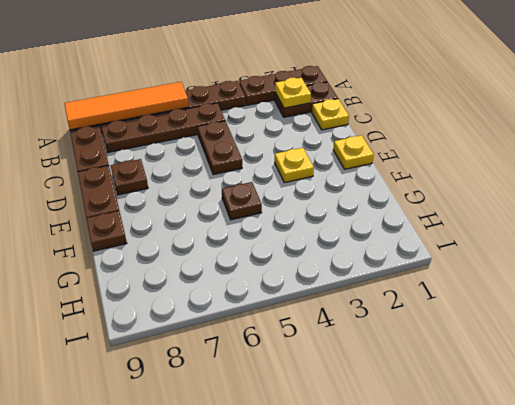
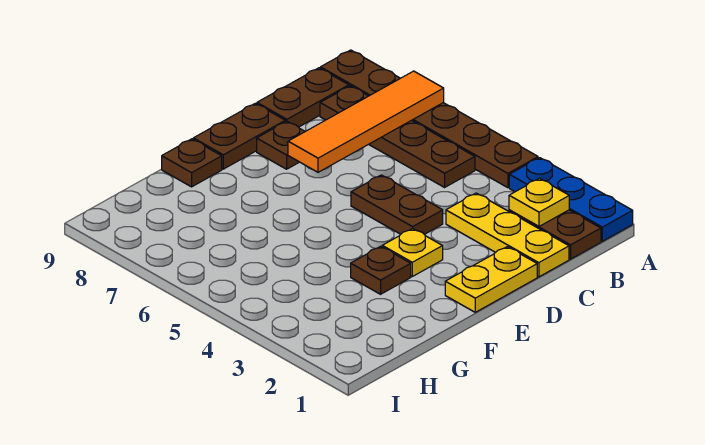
brown 1x3 plate [239,66,327,105] -> blue 1x3 plate [509,158,633,241]
orange 1x4 tile [64,82,189,130] -> orange 1x4 tile turned to [288,71,444,172]
yellow 1x1 plate [312,99,349,130] -> yellow 1x3 plate [446,193,569,277]
brown 1x2 plate [198,121,242,175] -> brown 1x2 plate turned to [351,175,443,234]
yellow 1x1 plate [333,135,374,169] -> yellow 1x2 plate [445,247,537,312]
brown 1x1 plate [222,182,262,220] -> brown 1x1 plate moved to [351,246,411,294]

